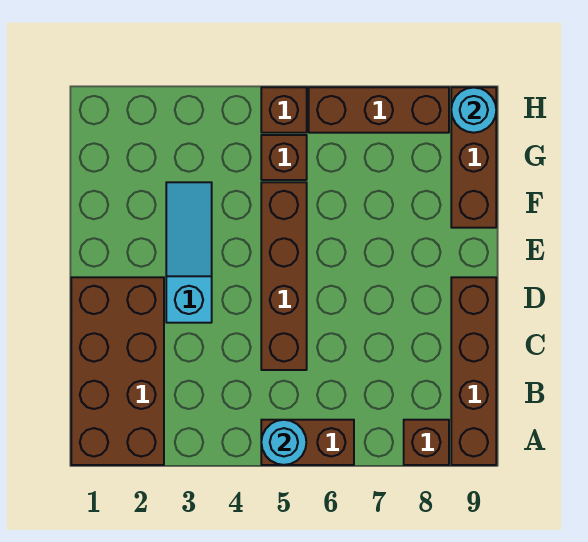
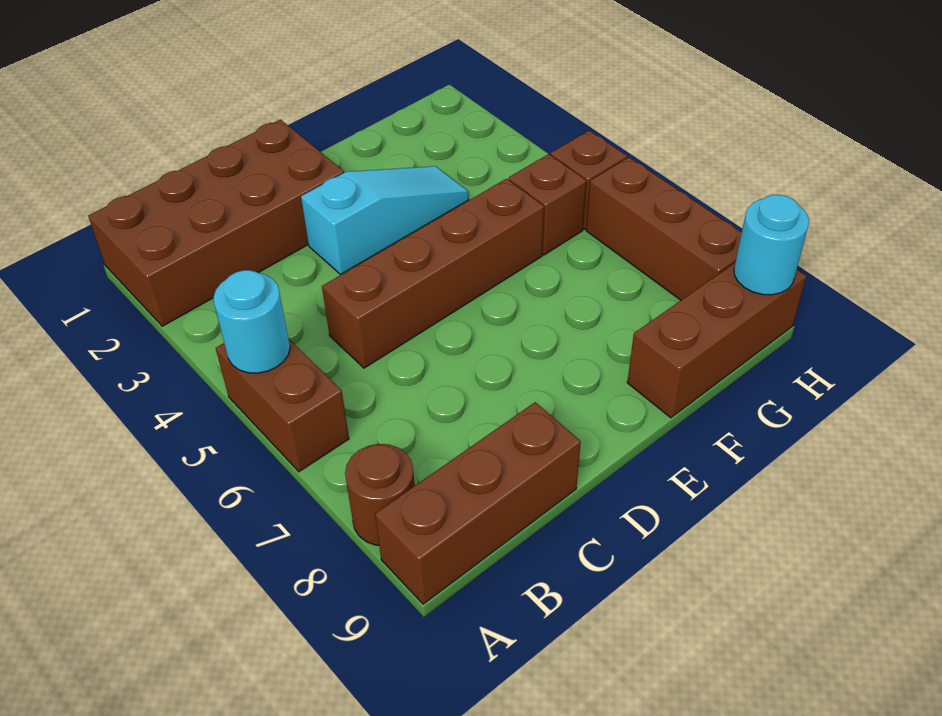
brown 1x1 brick [404,420,449,465] -> brown 1x1 round brick [345,444,415,545]
brown 1x4 brick [451,277,496,465] -> brown 1x3 brick [375,402,581,604]

